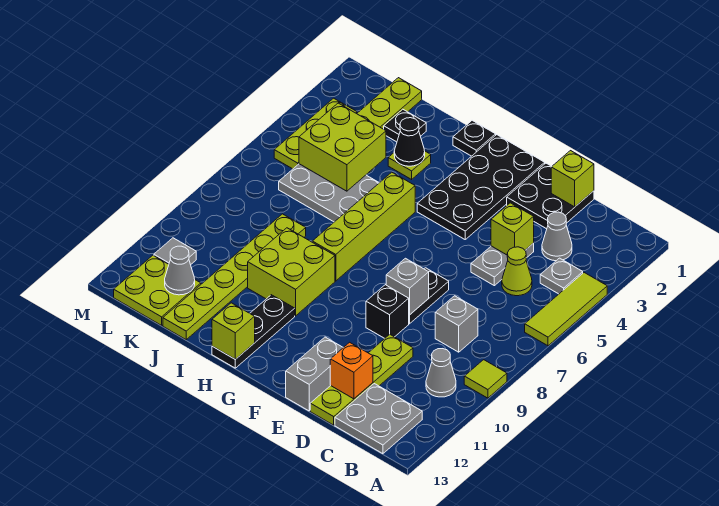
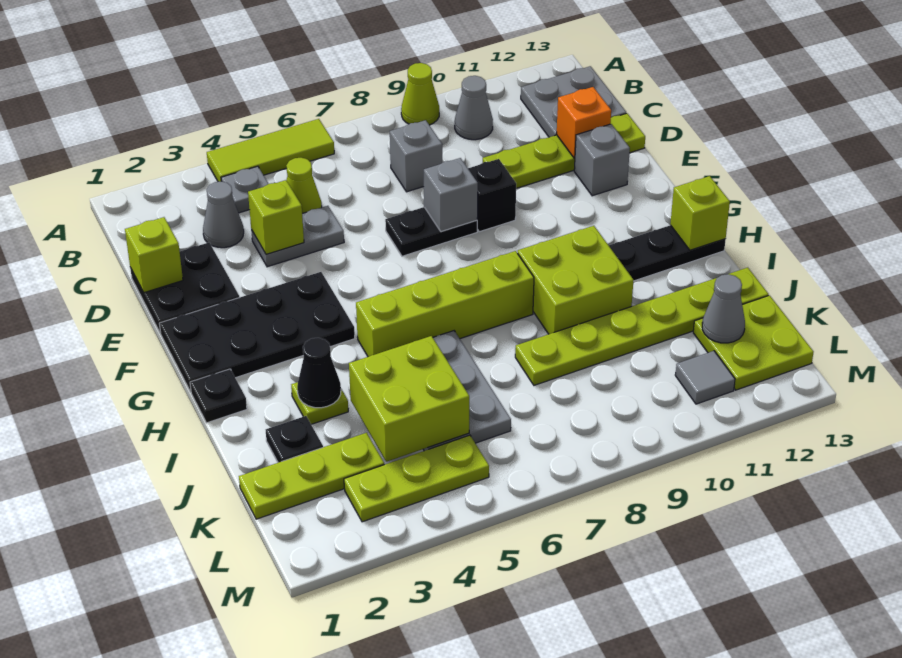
lime 1x1 tile [464,360,507,398] -> lime 1x1 cone [401,63,439,125]
grey 1x2 brick [286,337,343,411] -> grey 1x1 brick [574,124,630,196]

